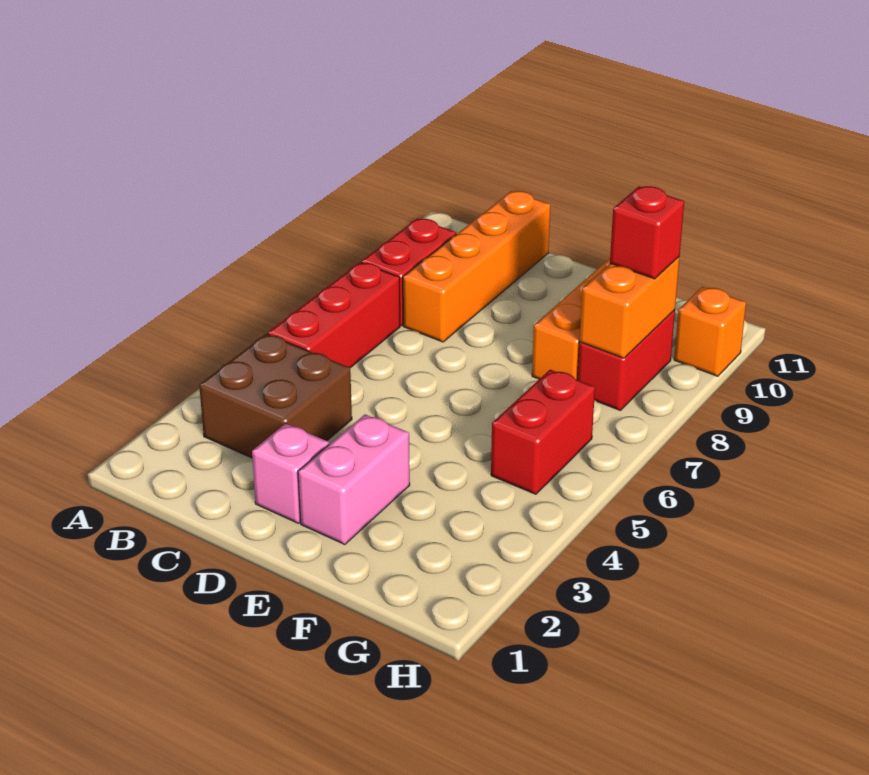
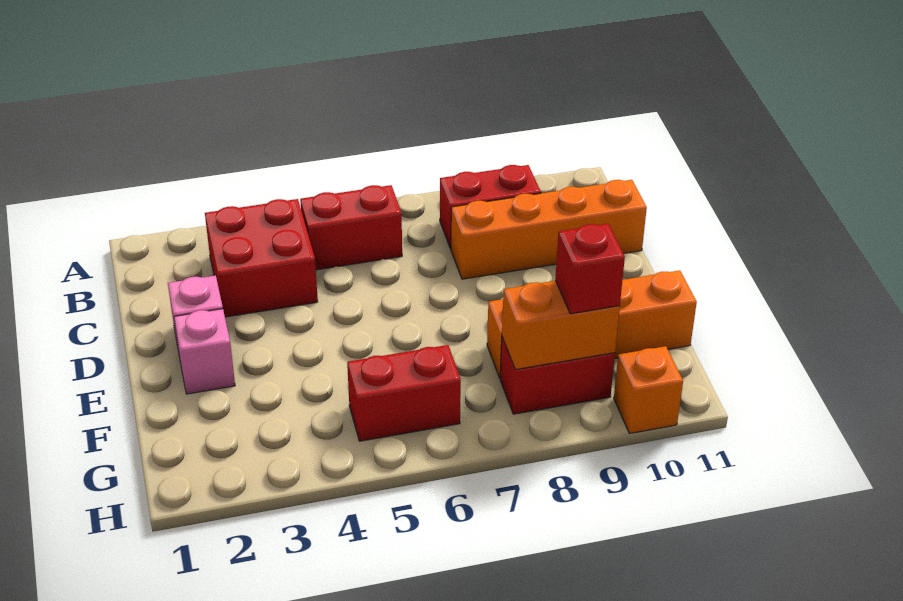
brown 2x2 brick [199,334,352,458] -> red 2x2 brick [205,199,318,317]
red 1x3 brick [268,262,400,368] -> red 1x2 brick [300,185,402,270]
pink 1x2 brick [298,414,410,544] -> pink 1x1 brick [174,309,235,394]

